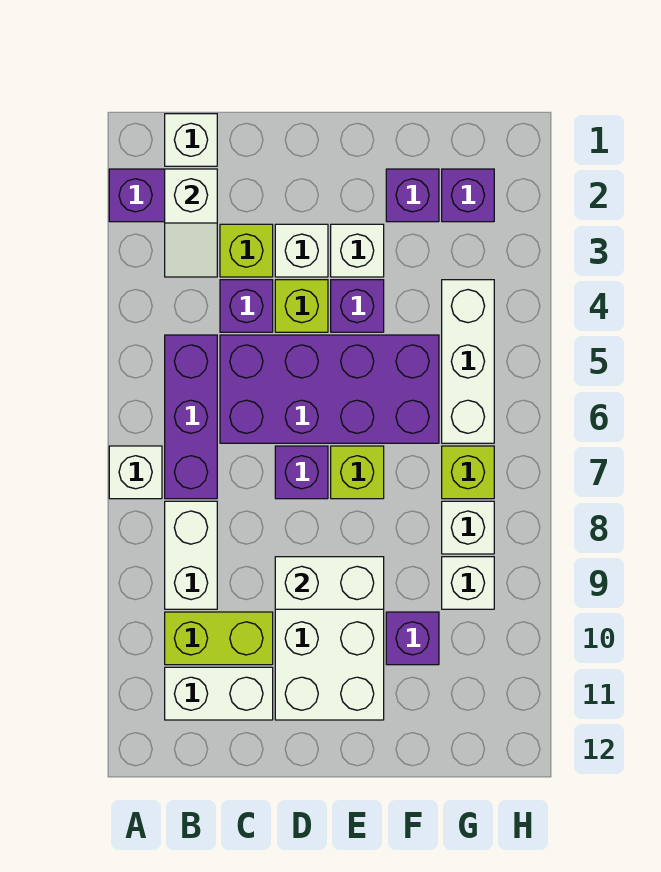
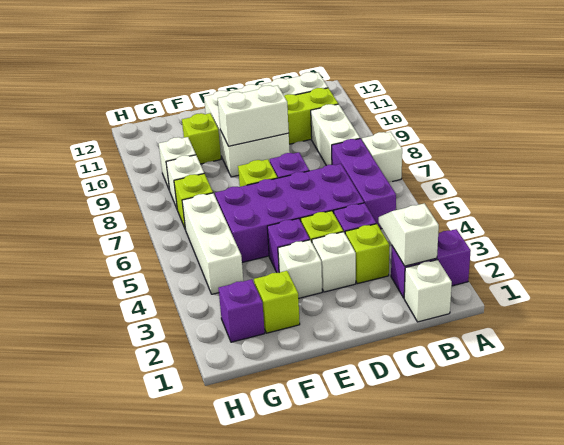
purple 1x1 brick [386,169,439,222] -> lime 1x1 brick [254,271,300,333]
purple 1x1 brick [386,612,439,665] -> lime 1x1 brick [182,113,221,164]

